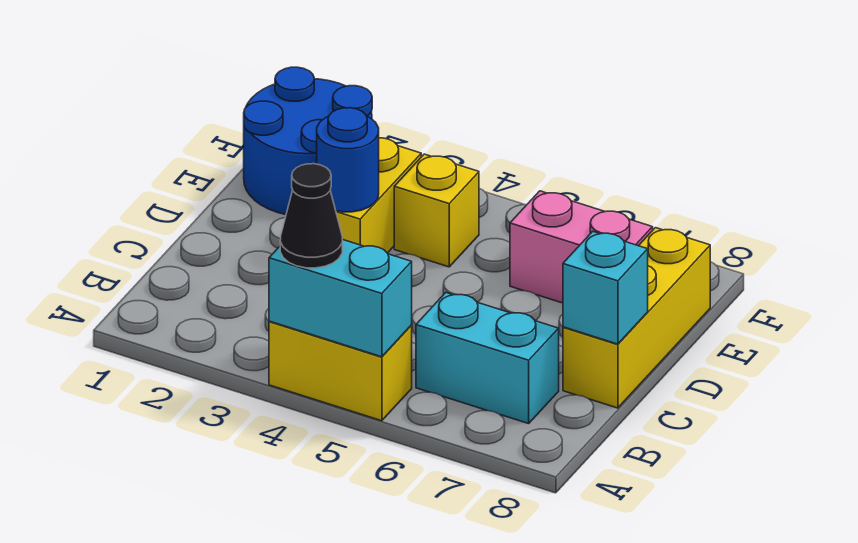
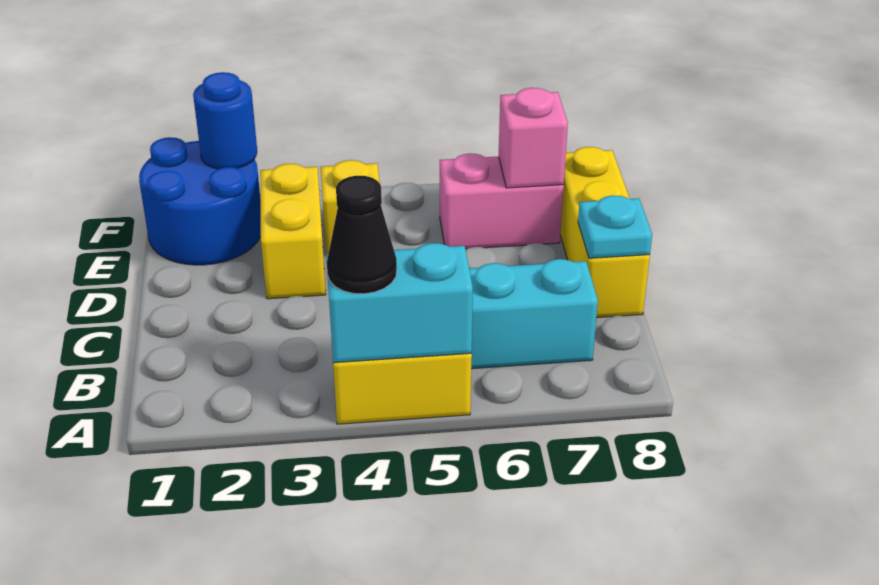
cyan 1x1 brick [563,231,648,344] -> cyan 1x1 plate [578,195,652,258]
blue 1x1 round brick [317,108,379,212] -> blue 1x1 round brick moved to [193,72,257,169]
none -> pink 1x1 brick [499,88,568,188]

